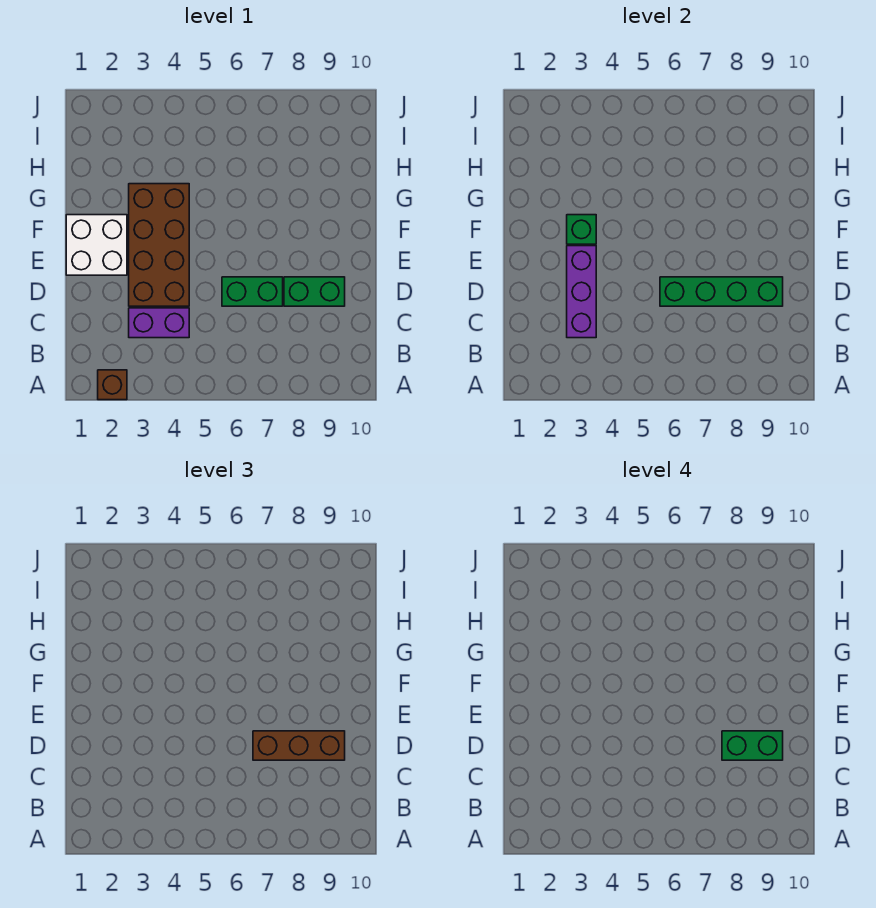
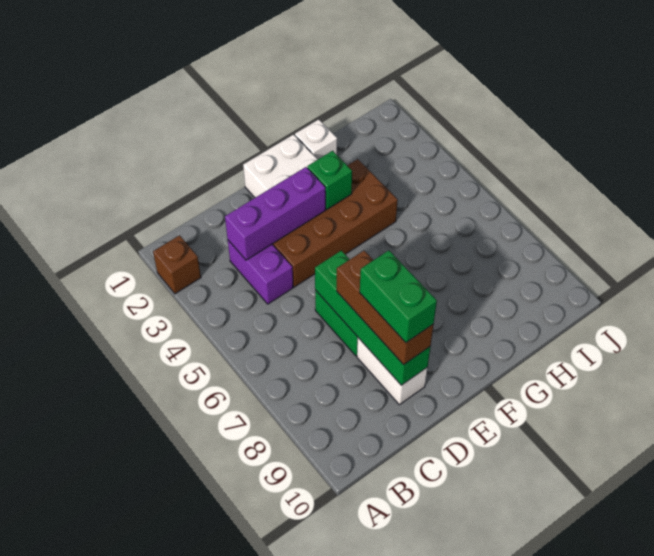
green 1x2 brick [284,277,345,306] -> white 1x2 brick [357,338,428,405]
none -> white 1x1 brick [295,119,337,159]

